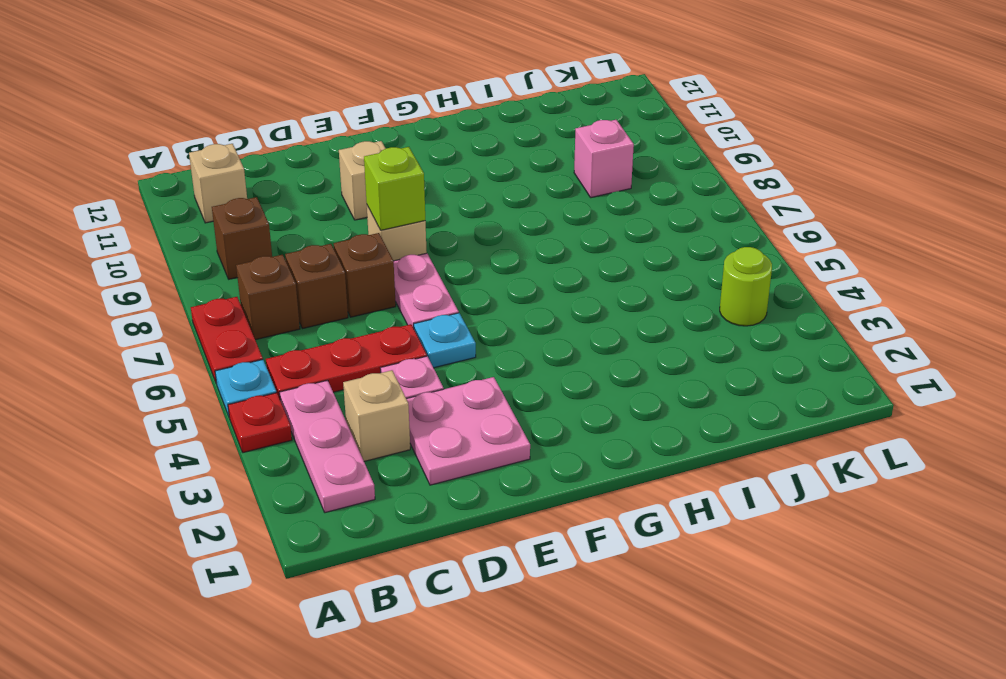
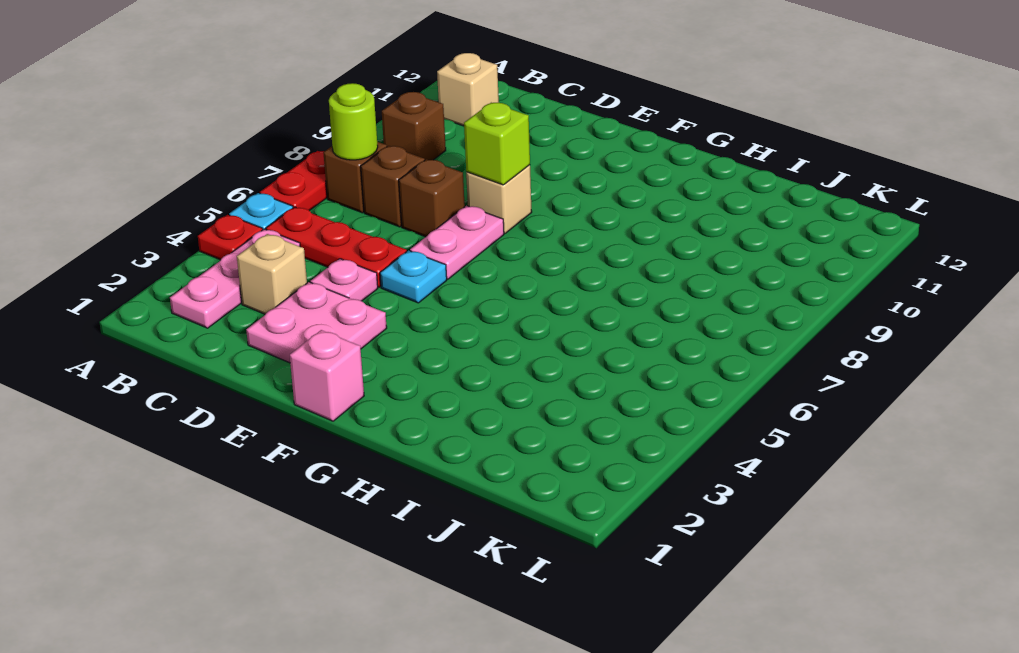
tan 1x1 brick [339,141,386,220] -> none
pink 1x1 brick [574,120,634,198] -> pink 1x1 brick moved to [290,330,364,421]
lime 1x1 round brick [720,247,772,326] -> lime 1x1 round brick moved to [329,83,378,160]

